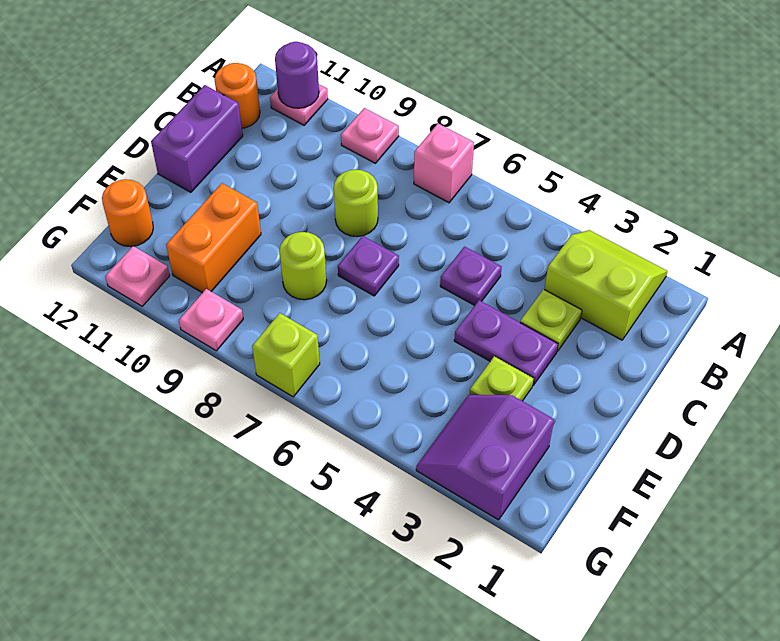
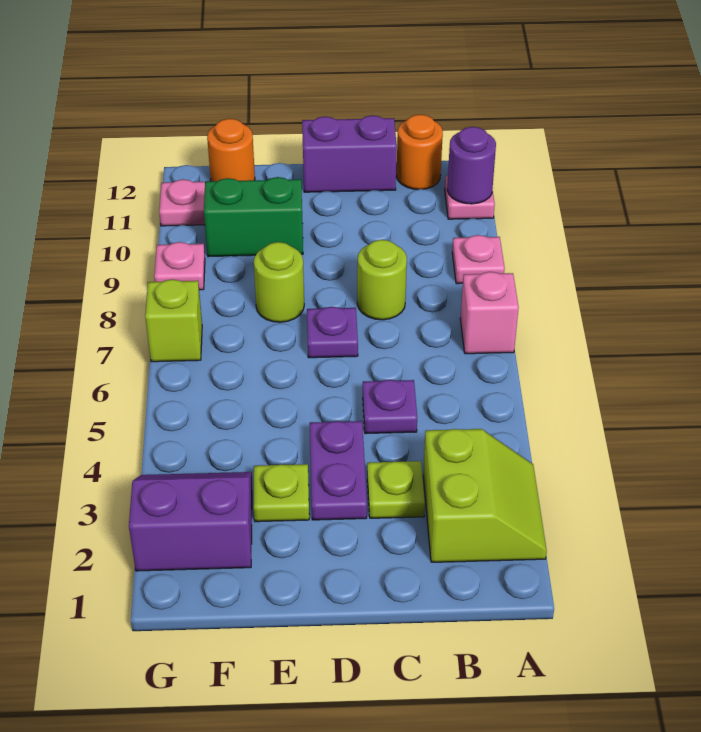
orange 1x2 brick [166,183,261,293] -> green 1x2 brick [204,177,303,257]

